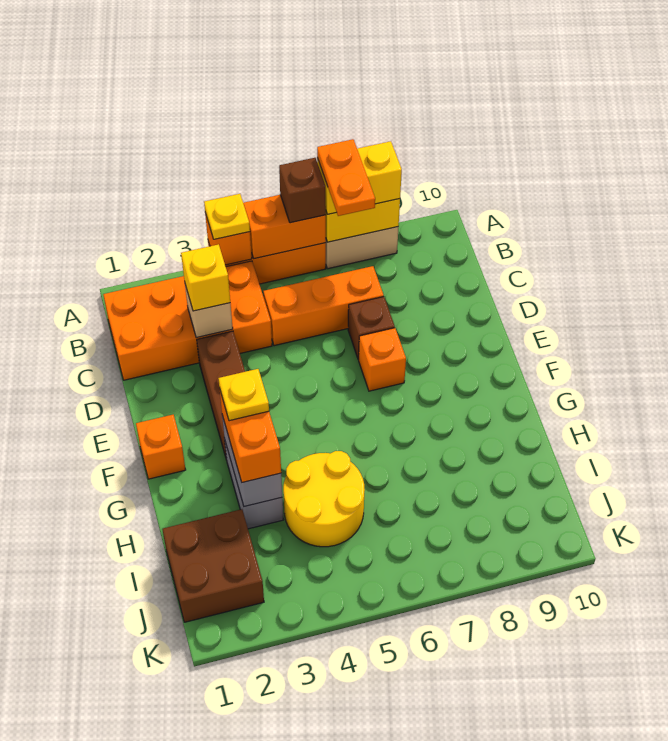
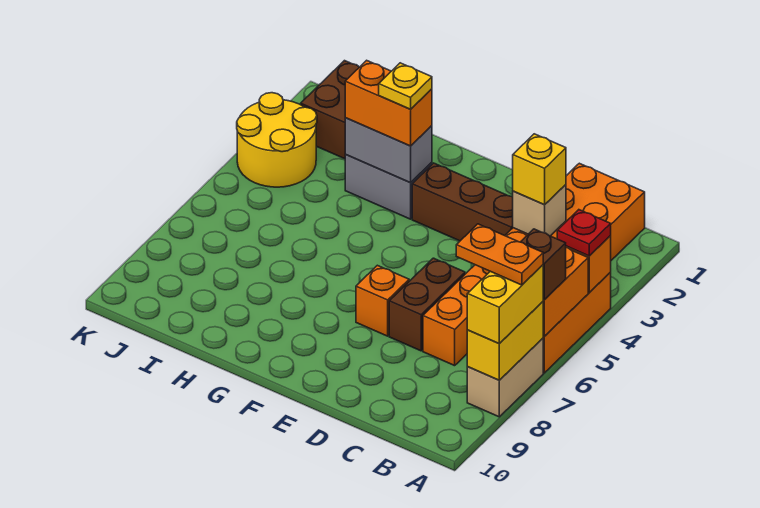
yellow 1x1 plate [204,194,250,239] -> red 1x1 plate [557,210,611,256]
brown 1x1 brick [348,297,395,360] -> brown 1x2 brick [389,258,465,351]
orange 1x1 brick [136,415,186,479] -> none
yellow 2x2 round brick [283,451,365,547] -> yellow 2x2 round brick moved to [237,93,317,187]

